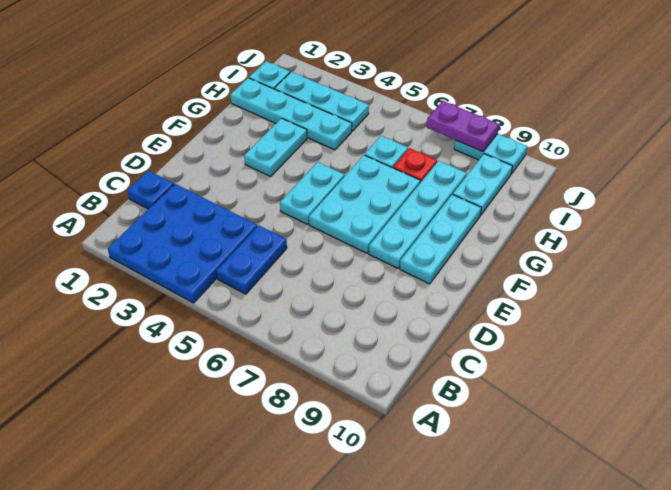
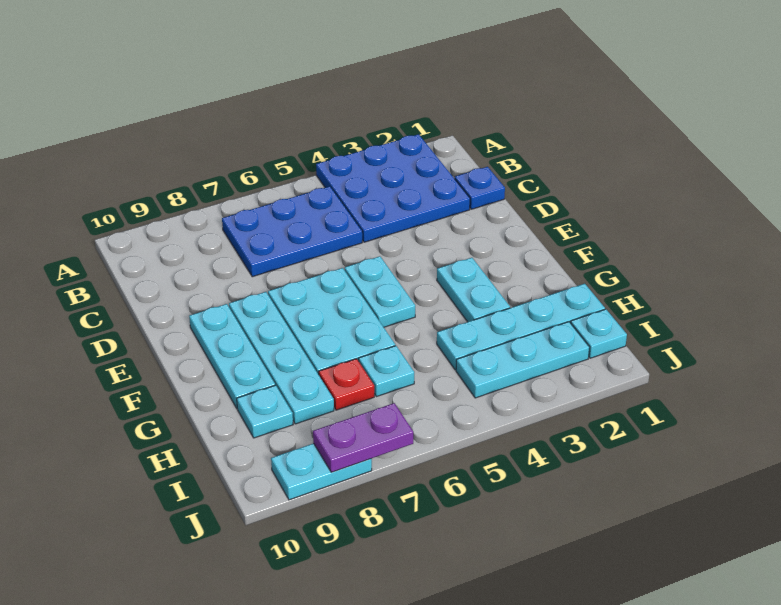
blue 1x2 plate [217,225,287,294] -> blue 2x3 plate [222,186,362,277]
cyan 1x2 plate [453,154,513,215] -> cyan 1x1 plate [237,385,293,438]

